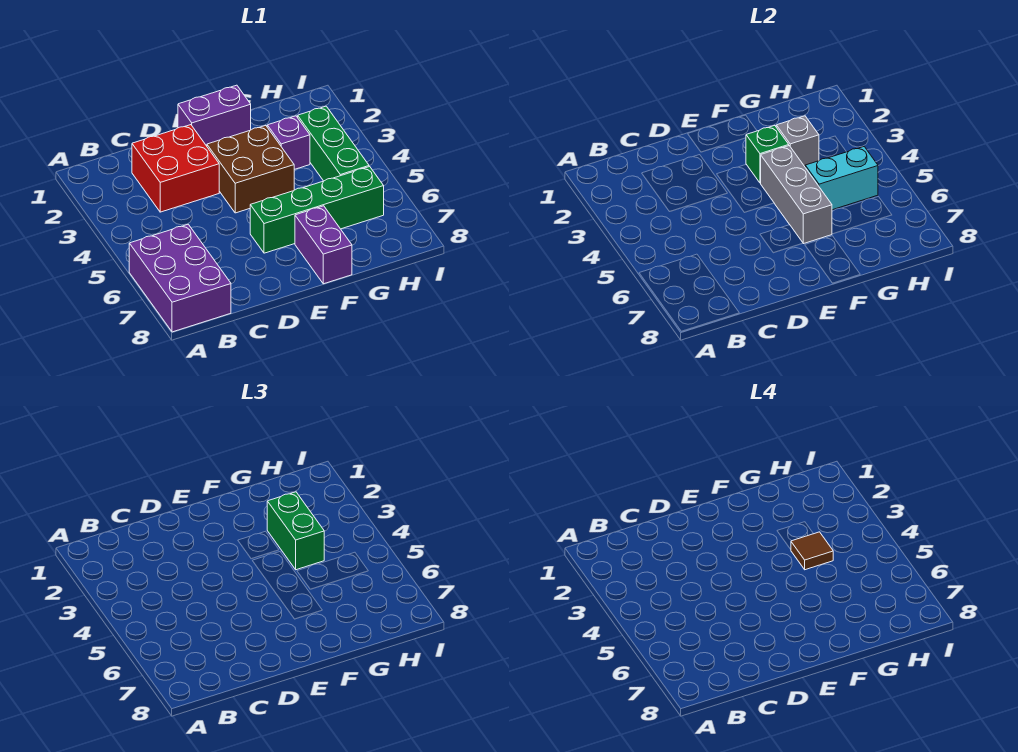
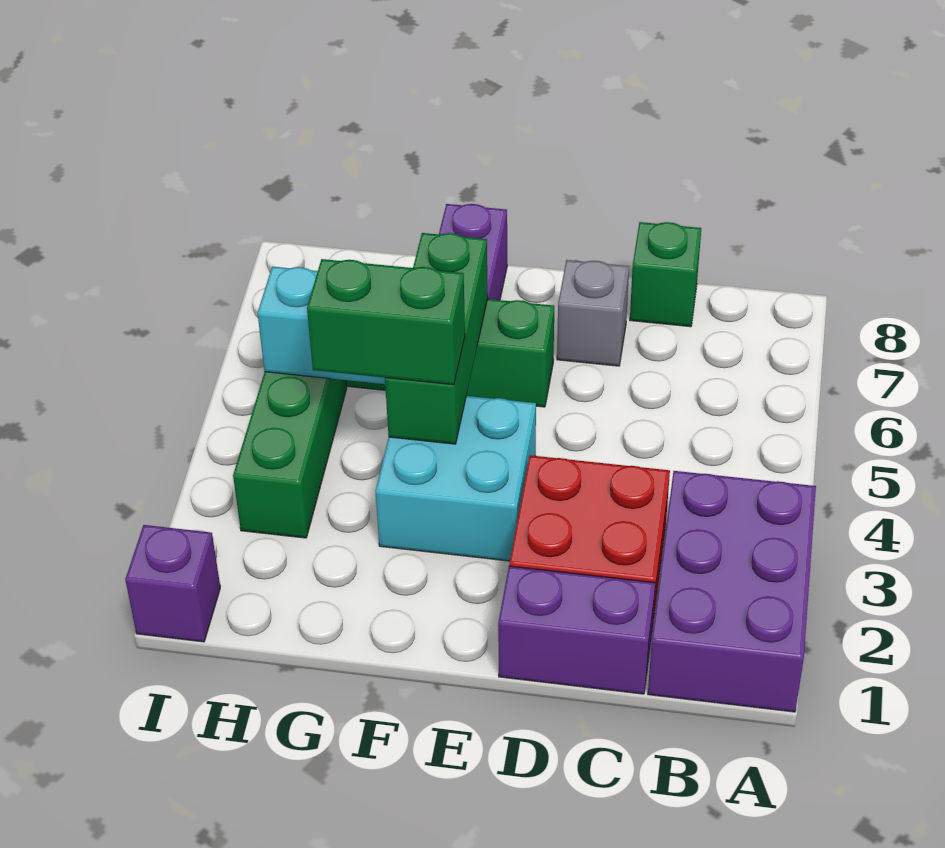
purple 2x3 brick [129,224,231,332] -> purple 2x3 brick moved to [648,471,816,712]
purple 1x2 brick [178,85,251,146] -> purple 1x2 brick moved to [498,566,655,694]
brown 2x2 brick [207,126,294,213] -> cyan 2x2 brick [375,396,536,561]
green 1x1 brick [746,126,789,183] -> green 1x1 brick moved to [630,222,701,327]
grey 1x3 brick [761,146,832,244] -> green 1x3 brick [385,233,488,444]
purple 1x1 brick [267,116,310,170] -> purple 1x1 brick moved to [125,525,220,642]
grey 1x1 brick [776,116,819,166] -> grey 1x1 brick moved to [557,260,629,366]
green 1x2 brick [267,492,324,570] -> green 1x2 brick turned to [307,259,465,385]
brown 1x1 tile [791,532,833,570] -> none

